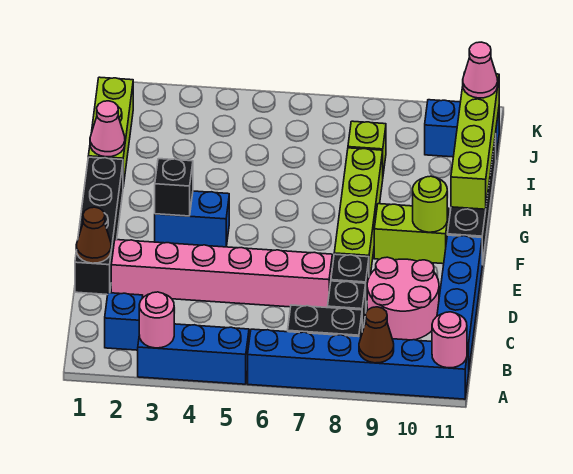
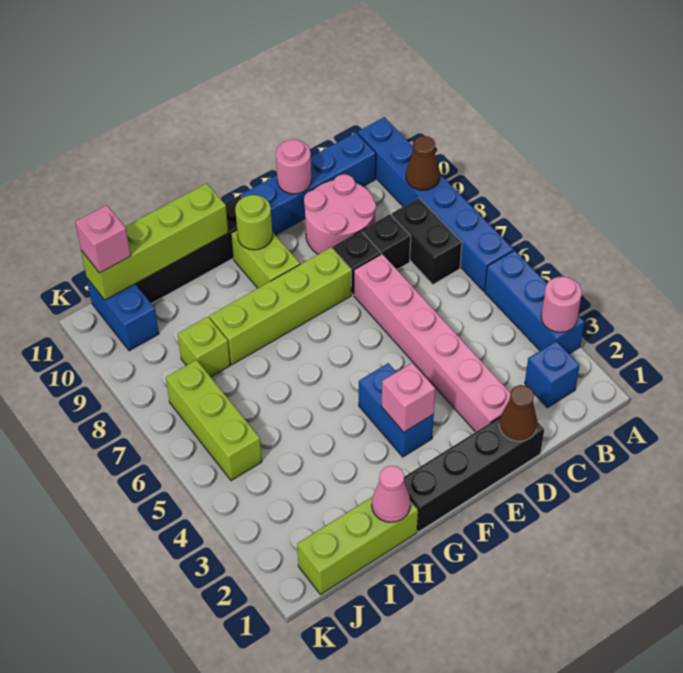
pink 1x1 round brick [432,312,467,368] -> pink 1x1 round brick moved to [276,140,311,194]
black 1x1 brick [155,159,193,216] -> pink 1x1 brick [382,363,435,432]
none -> lime 1x3 brick [166,360,262,481]
pink 1x1 cone [463,42,498,98] -> pink 1x1 brick [75,205,130,273]

